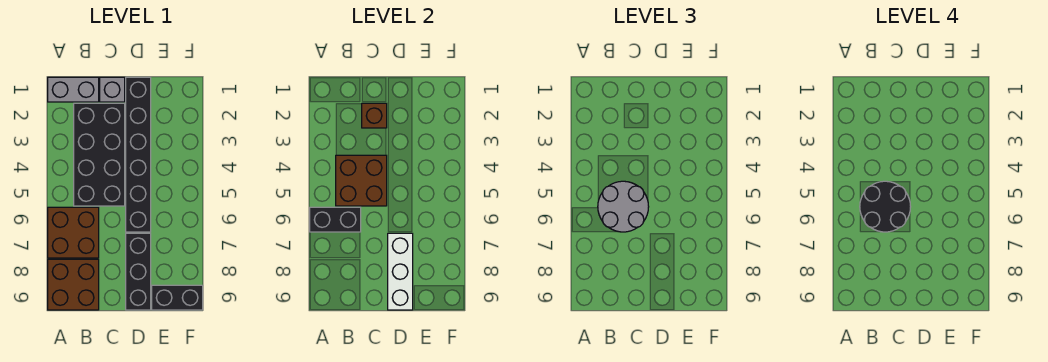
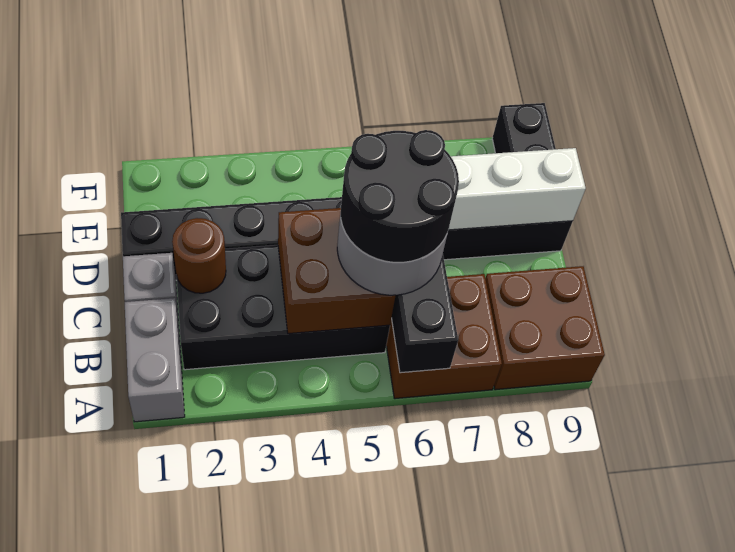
brown 1x1 brick [362,103,387,128] -> brown 1x1 round brick [172,218,226,293]

